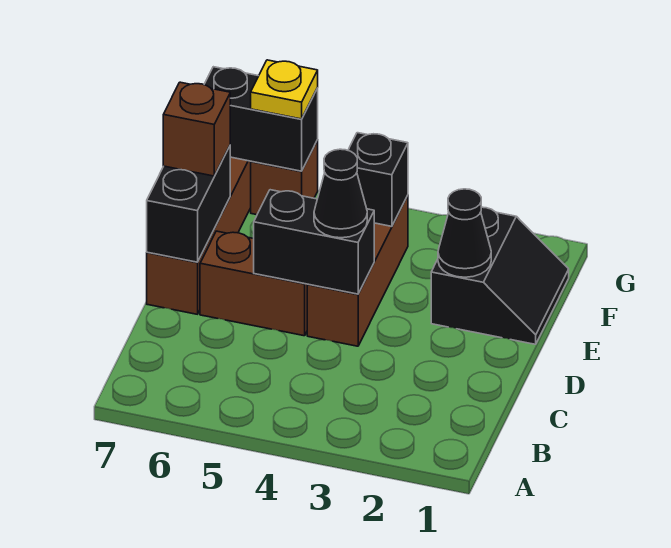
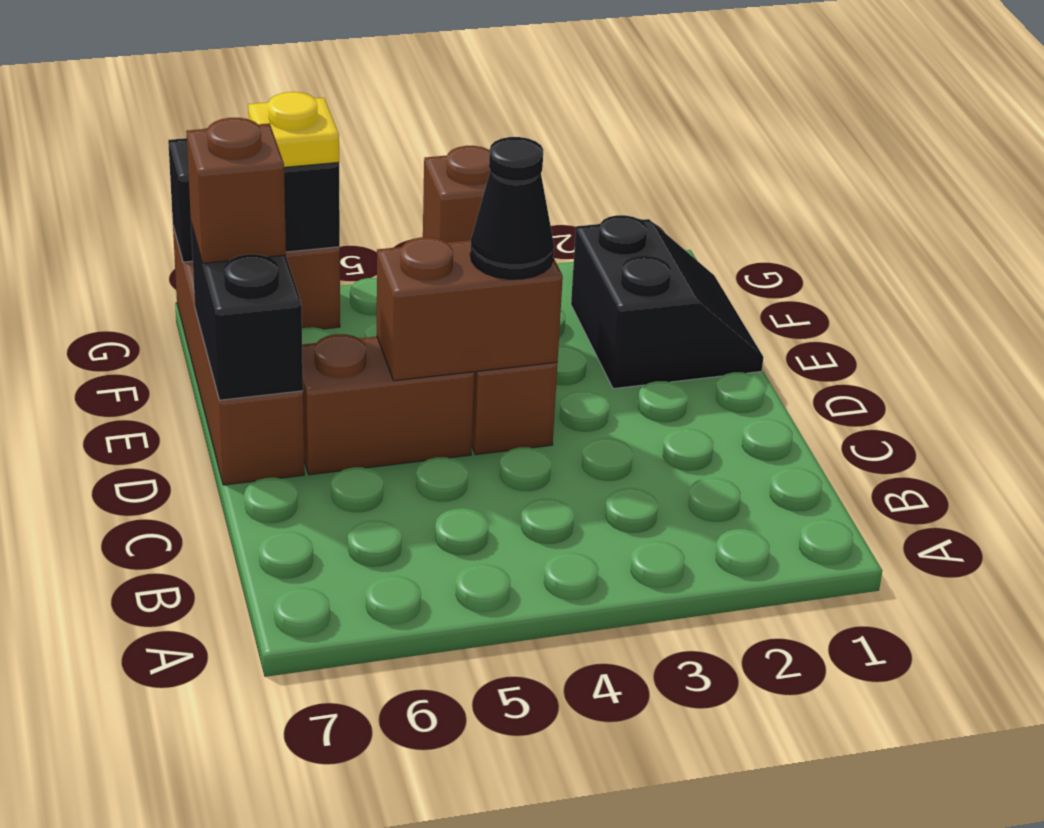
black 1x2 brick [254,190,374,294] -> brown 1x2 brick [377,237,563,381]
black 1x1 cone [438,189,491,277] -> none
black 1x1 brick [348,133,408,226] -> brown 1x1 brick [423,146,490,242]

